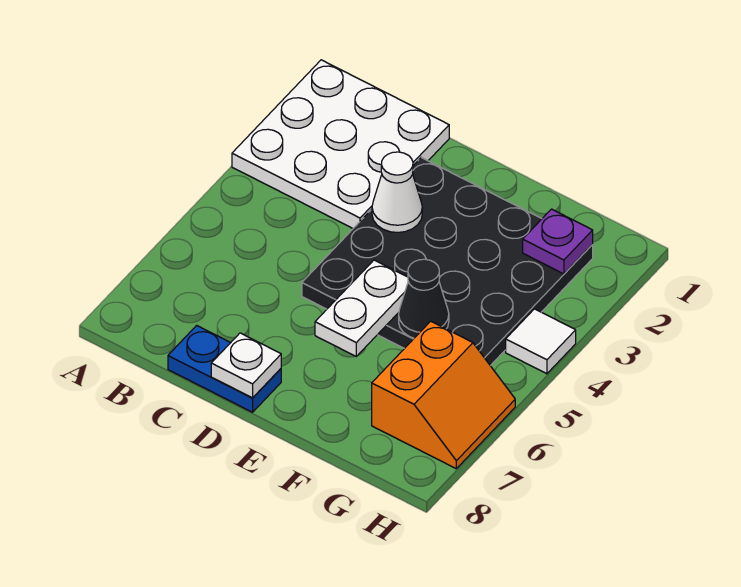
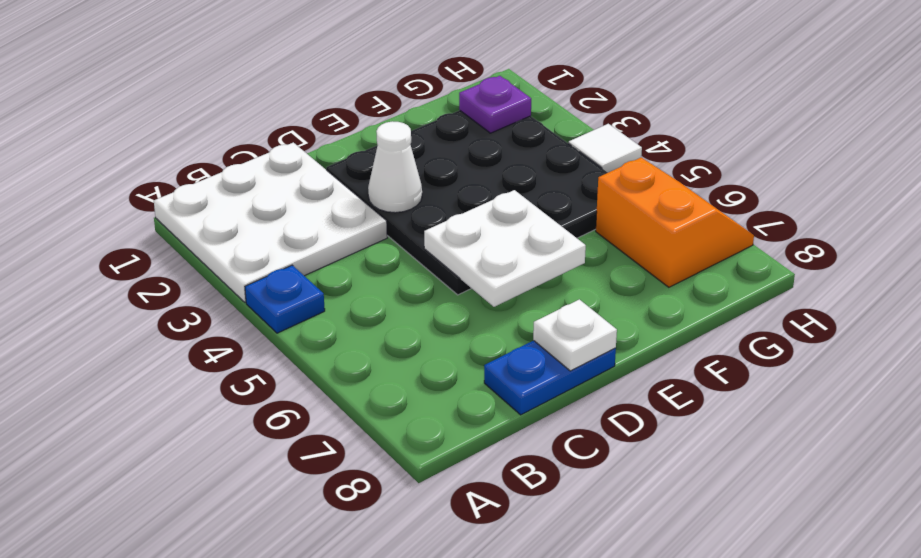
none -> blue 1x1 plate [245,265,325,333]
white 1x2 plate [315,260,408,356] -> white 2x2 plate [424,190,586,307]
black 1x1 cone [399,259,449,338] -> none

